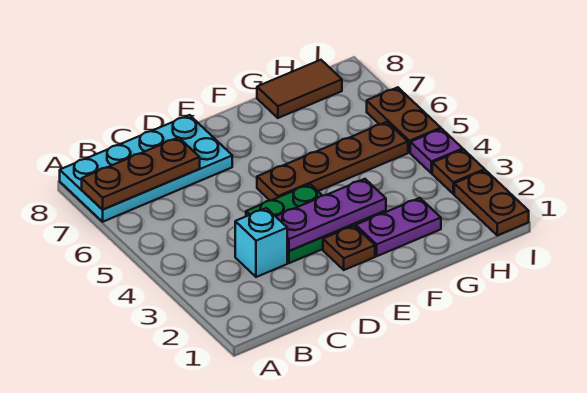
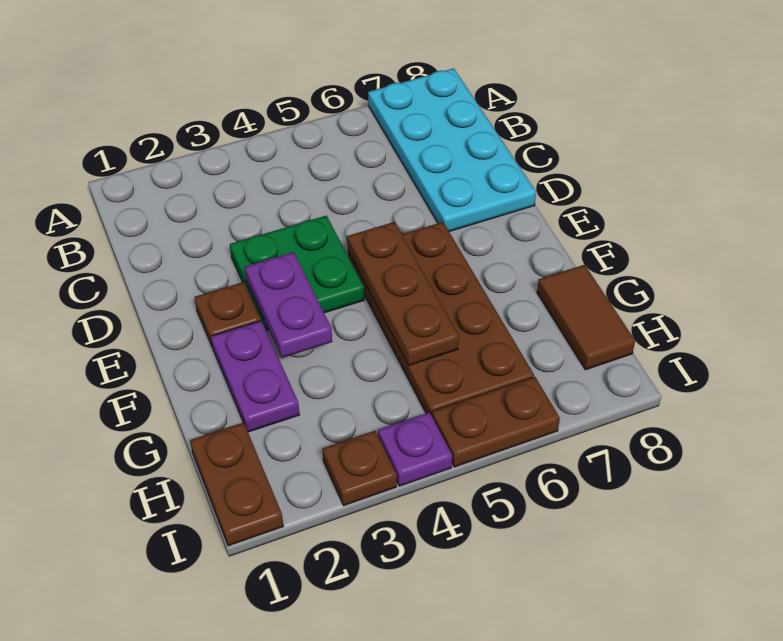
brown 1x3 plate [82,137,200,210] -> brown 1x3 plate moved to [347,222,459,365]
cyan 1x1 brick [235,208,287,277] -> none
purple 1x3 plate [276,179,386,251] -> purple 1x2 plate [245,252,332,358]
brown 1x4 plate [257,122,408,201] -> brown 2x4 plate [348,222,534,416]
brown 1x2 plate [454,170,529,235] -> brown 1x2 plate turned to [190,422,283,546]

